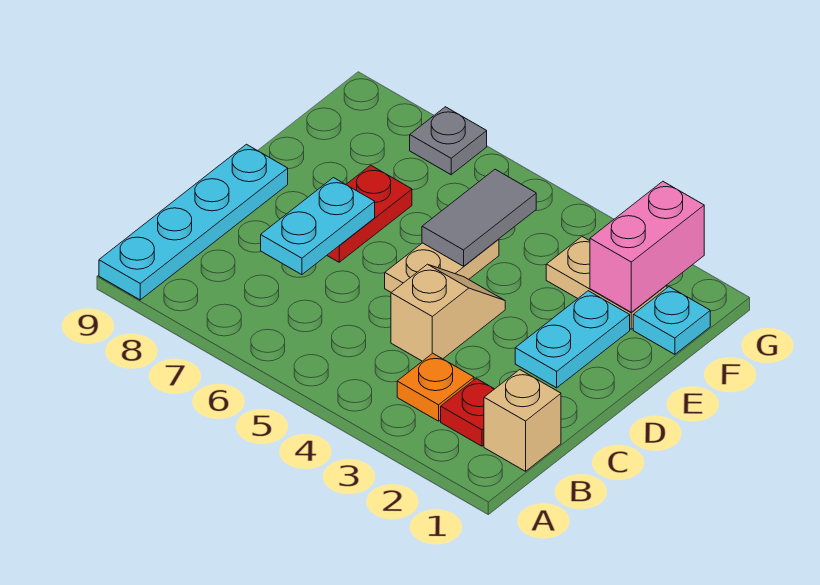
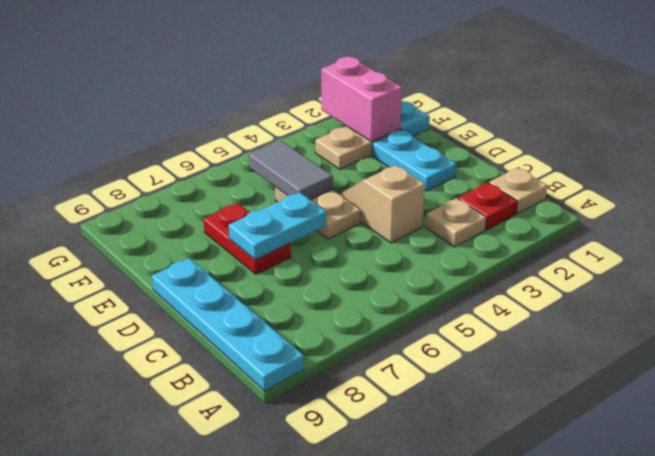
tan 1x1 brick [484,370,561,471] -> tan 1x1 plate [489,168,547,214]
orange 1x1 plate [397,353,474,421] -> tan 1x1 plate [426,198,486,247]
cyan 1x2 plate [261,178,375,275] -> cyan 1x2 plate turned to [229,192,326,259]
grey 1x1 plate [410,107,487,175] -> none

